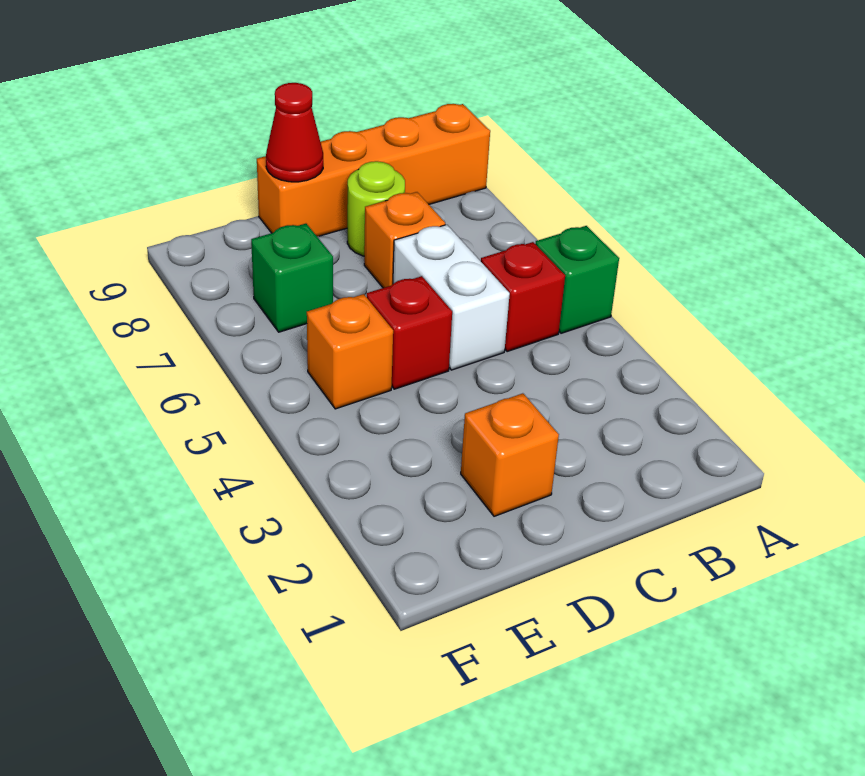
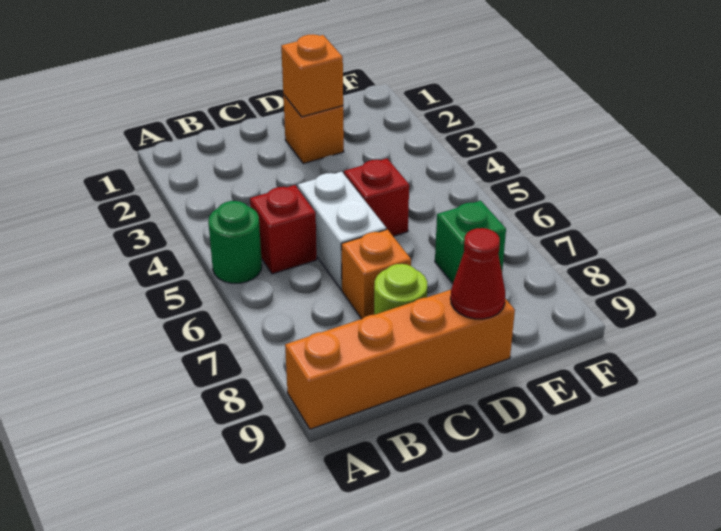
green 1x1 brick [535,226,619,333] -> green 1x1 round brick [208,201,262,283]
orange 1x1 brick [307,294,393,409] -> orange 1x1 brick moved to [281,35,343,117]

